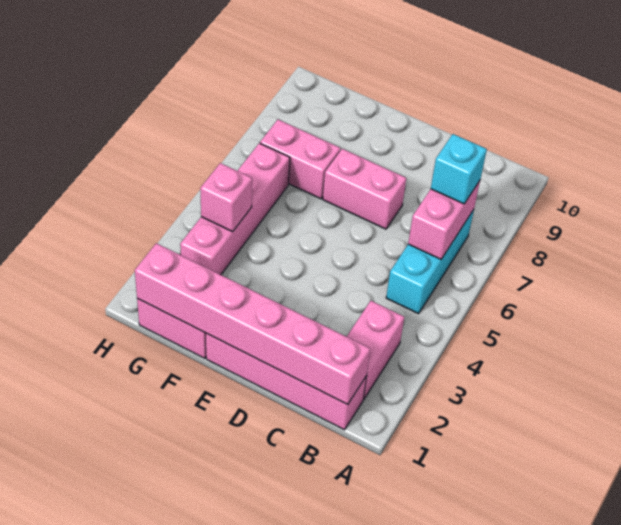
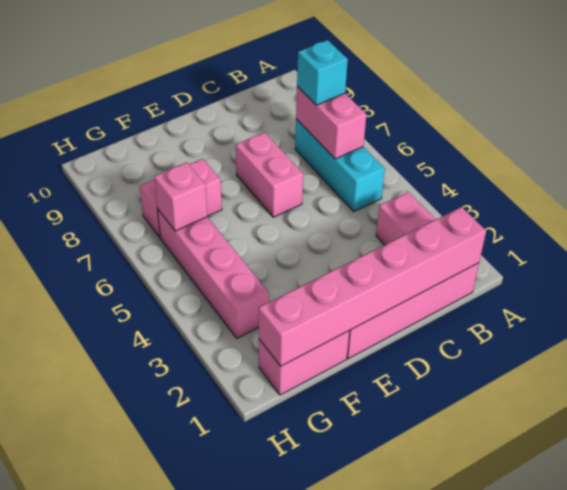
pink 1x2 brick [323,149,406,229] -> pink 1x2 brick turned to [236,132,303,217]
pink 1x1 brick [200,163,252,232] -> pink 1x1 brick moved to [154,162,207,231]

